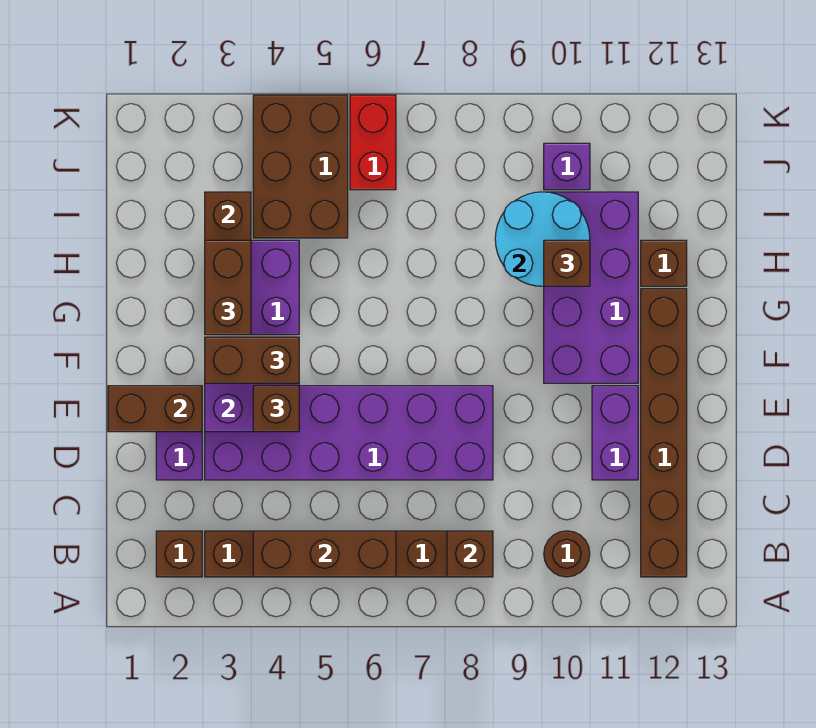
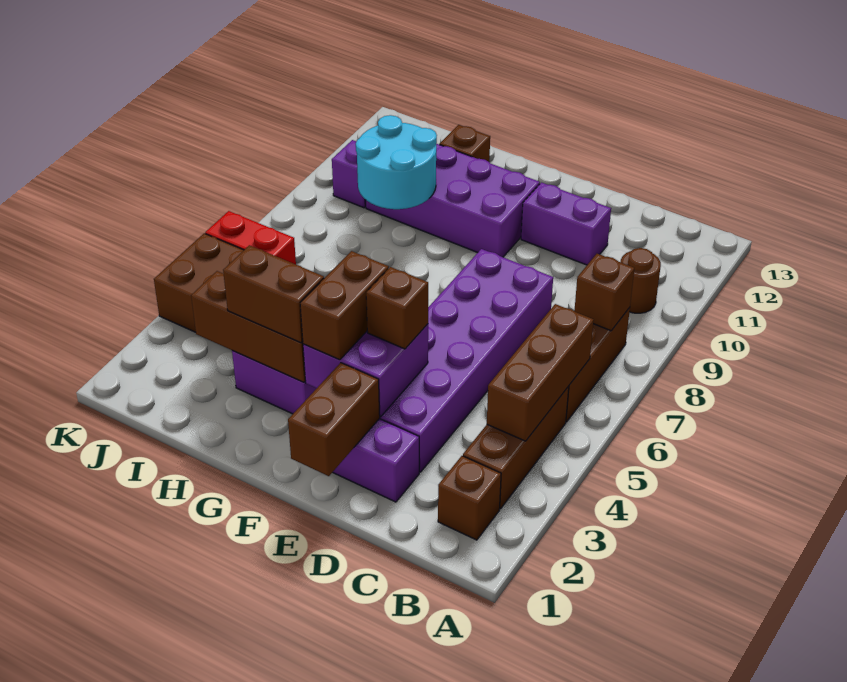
brown 1x6 brick [641,289,687,577] -> none
brown 1x1 brick [544,240,590,286] -> none

